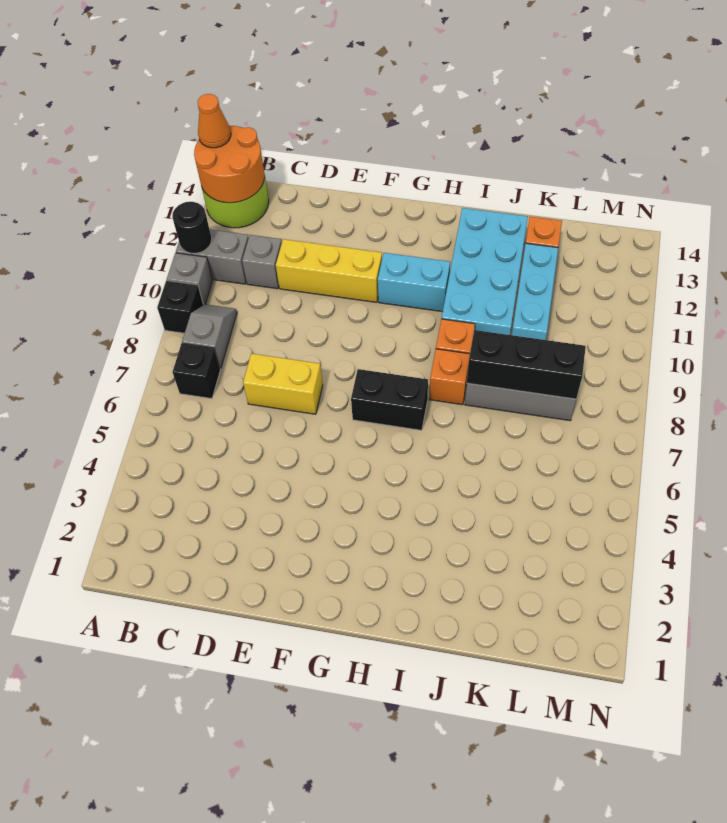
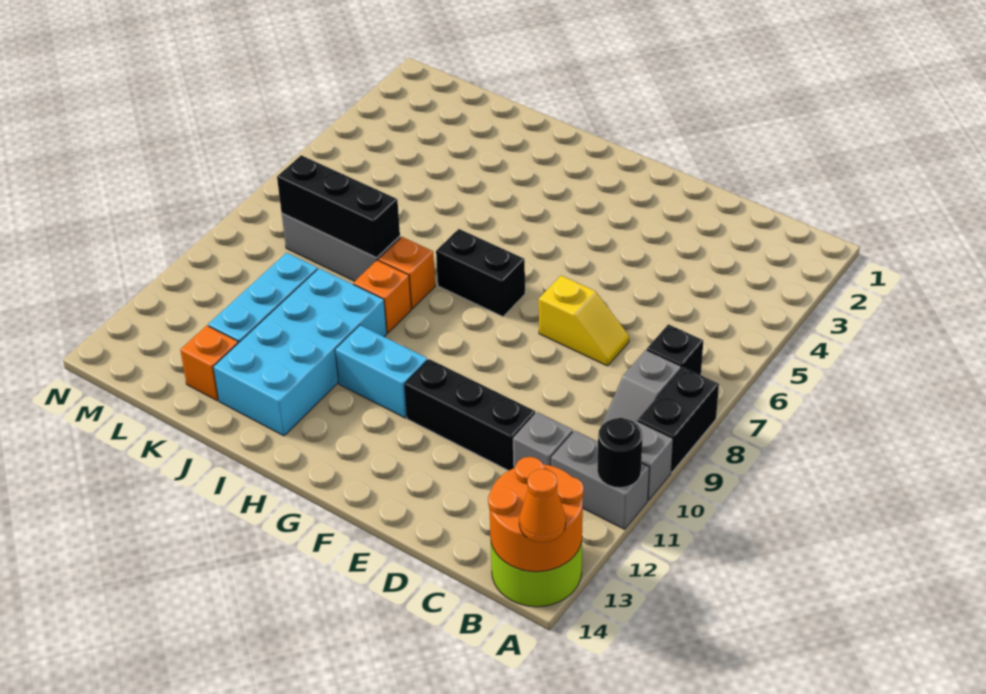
black 1x1 brick [157,281,203,333] -> black 1x2 brick [638,367,719,472]
yellow 1x2 brick [243,353,323,414] -> yellow 1x2 slope [539,276,629,366]
yellow 1x3 brick [276,239,382,302] -> black 1x3 brick [405,359,535,471]

